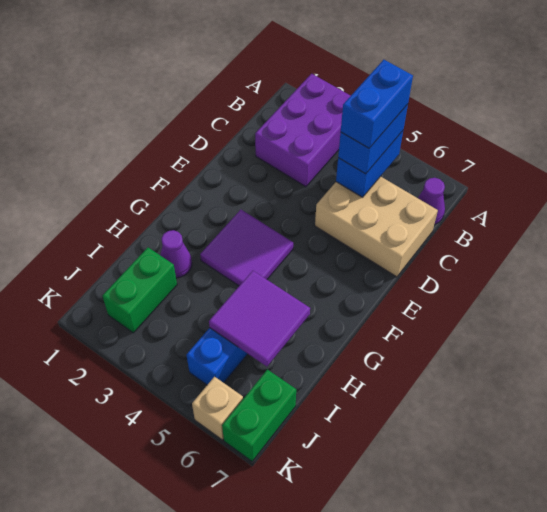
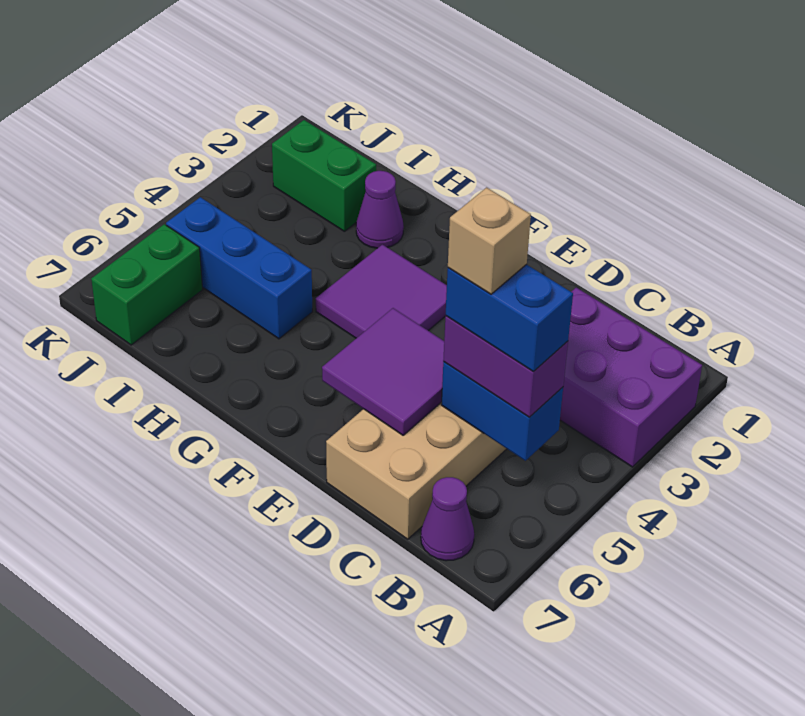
blue 1x2 brick [338,104,408,174] -> purple 1x2 brick [443,316,568,417]
purple 2x2 tile [209,271,310,367] -> purple 2x2 tile moved to [322,308,444,435]
green 1x2 brick [222,370,296,461] -> green 1x2 brick turned to [91,224,202,345]
tan 1x1 brick [192,377,243,440] -> tan 1x1 brick moved to [448,188,531,294]

